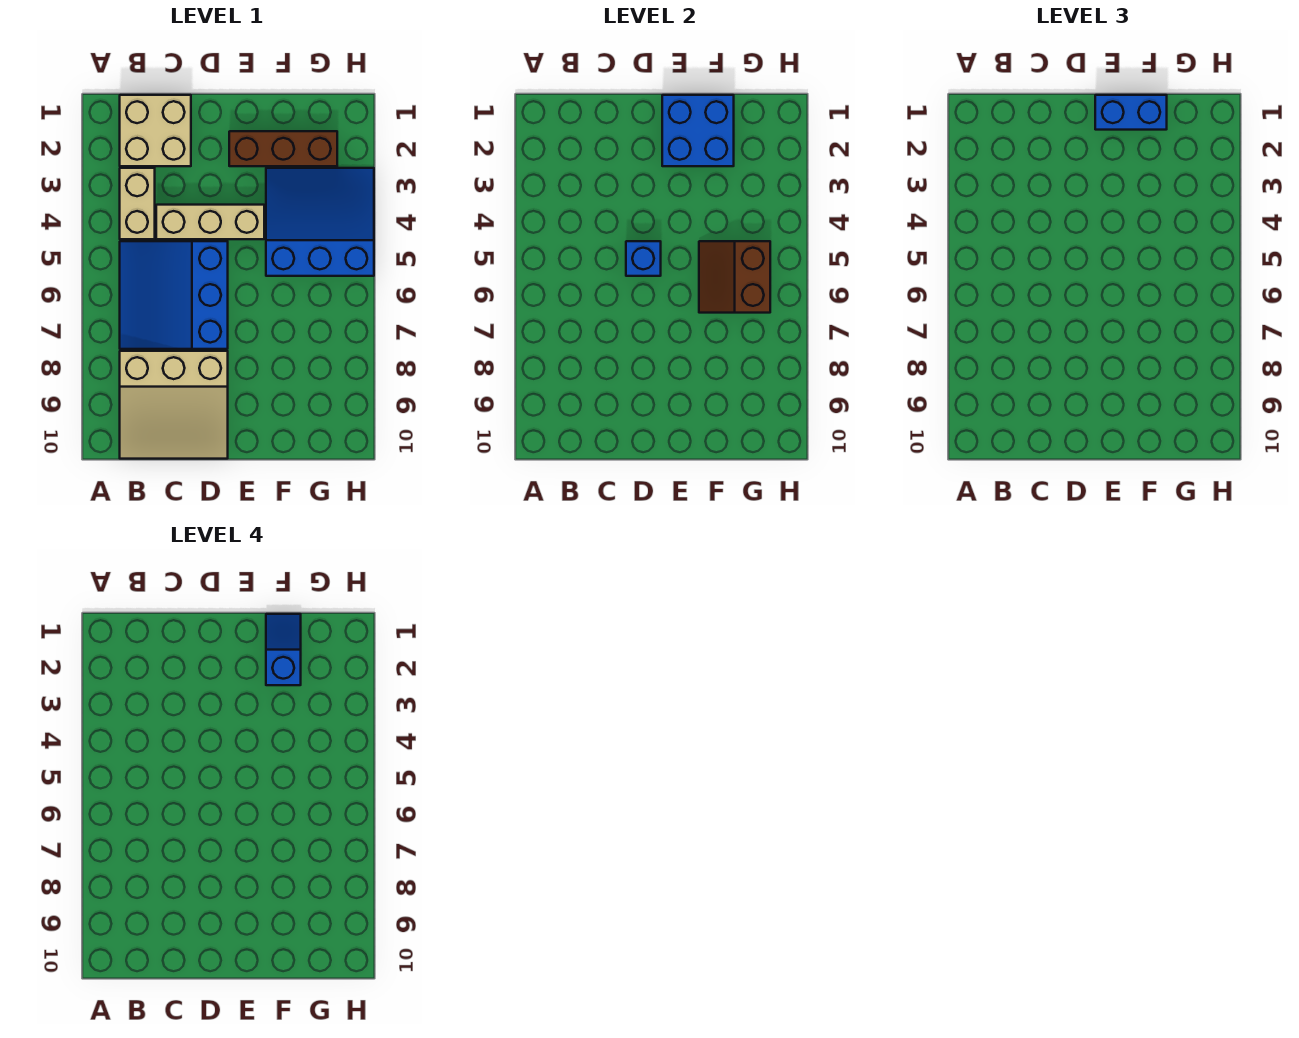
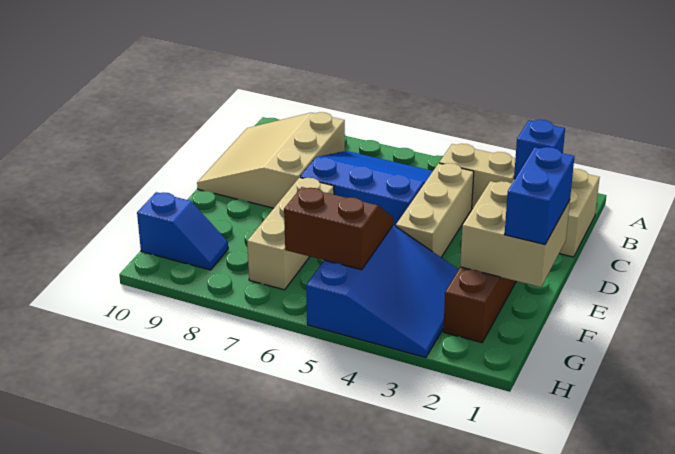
blue 1x1 brick [626,241,661,276] -> blue 1x1 brick moved to [514,120,565,179]
blue 2x2 brick [662,95,734,166] -> tan 2x2 brick [460,181,570,287]
none -> tan 1x3 brick [247,178,334,290]
blue 1x2 slope [266,614,301,685] -> blue 1x2 slope moved to [137,192,228,270]

